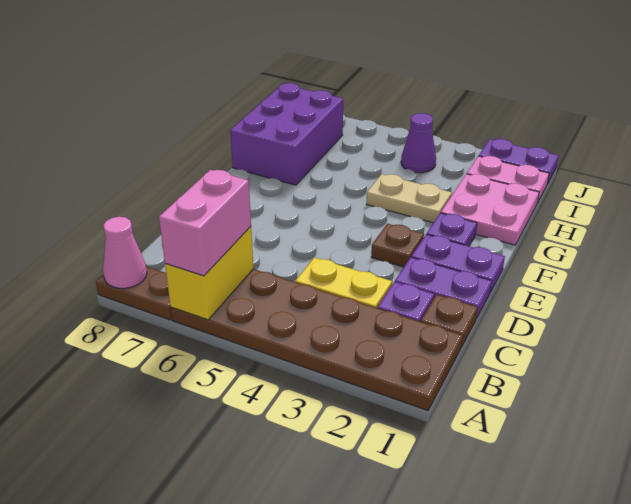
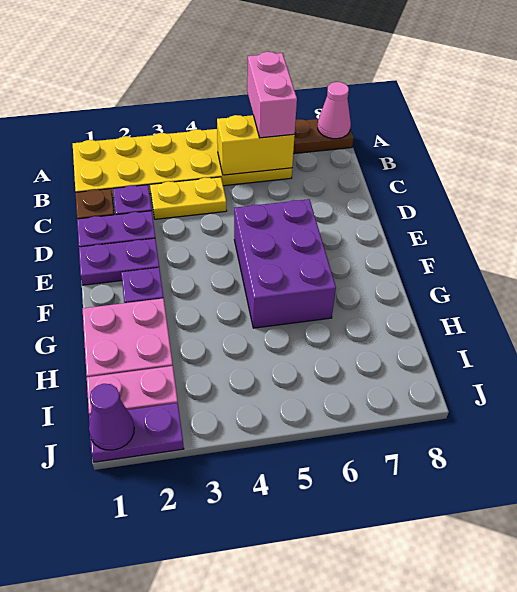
brown 2x6 plate [171,269,463,411] -> yellow 2x6 plate [73,129,292,198]
yellow 1x2 brick [165,227,253,320] -> yellow 1x2 brick turned to [217,115,295,175]
brown 1x1 plate [371,224,424,267] -> none
tan 1x2 plate [367,174,452,223] -> none
purple 2x3 brick [230,83,343,185] -> purple 2x3 brick moved to [234,199,336,328]
purple 1x1 cone [401,113,436,173] -> purple 1x1 cone moved to [89,384,134,450]

